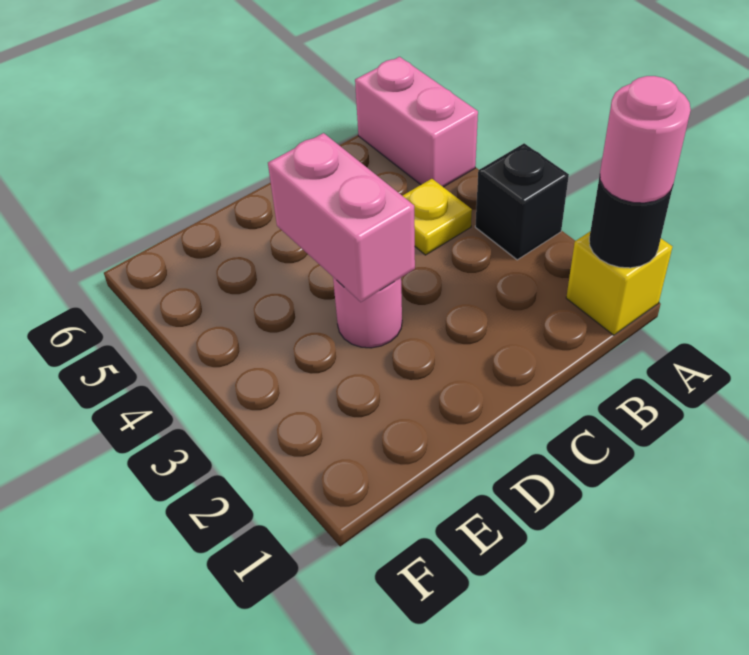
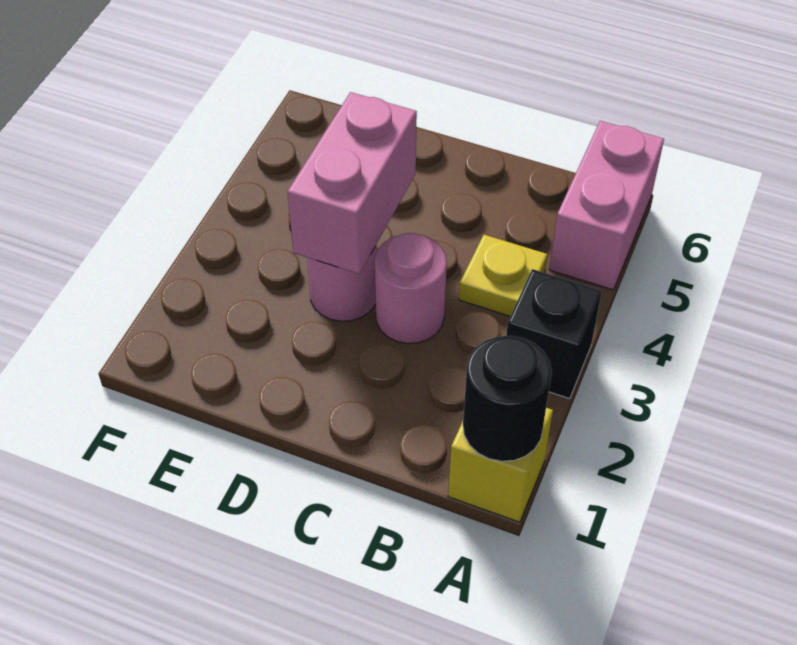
pink 1x1 round brick [600,76,691,203] -> pink 1x1 round brick moved to [375,233,447,344]

